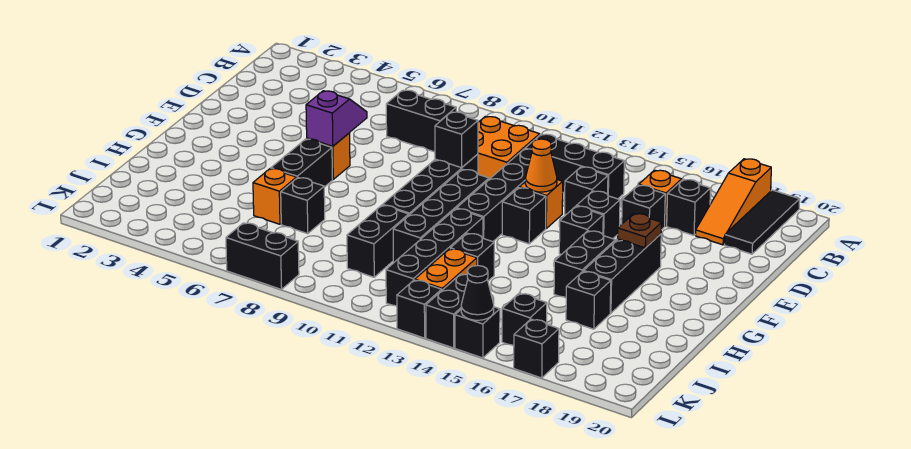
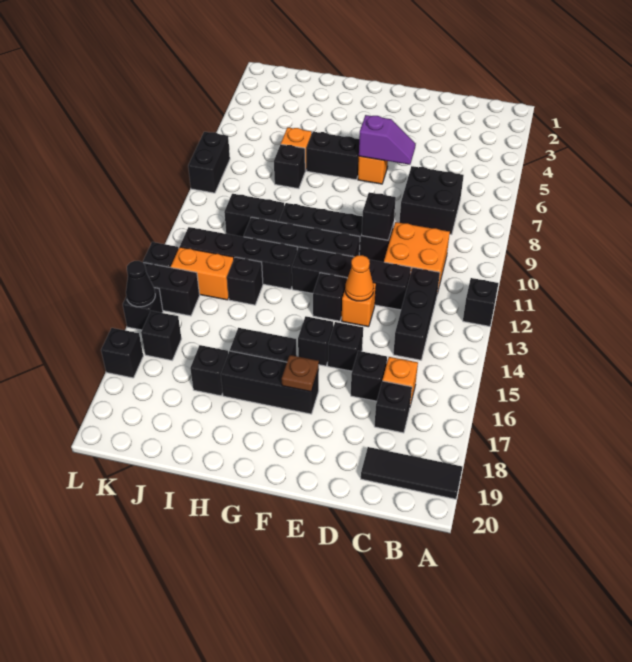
orange 1x3 slope [696,159,771,245] -> none
black 1x2 brick [386,90,456,152] -> black 2x2 brick [399,166,464,235]
black 1x1 brick [564,167,608,214] -> black 1x1 brick moved to [463,278,499,326]

